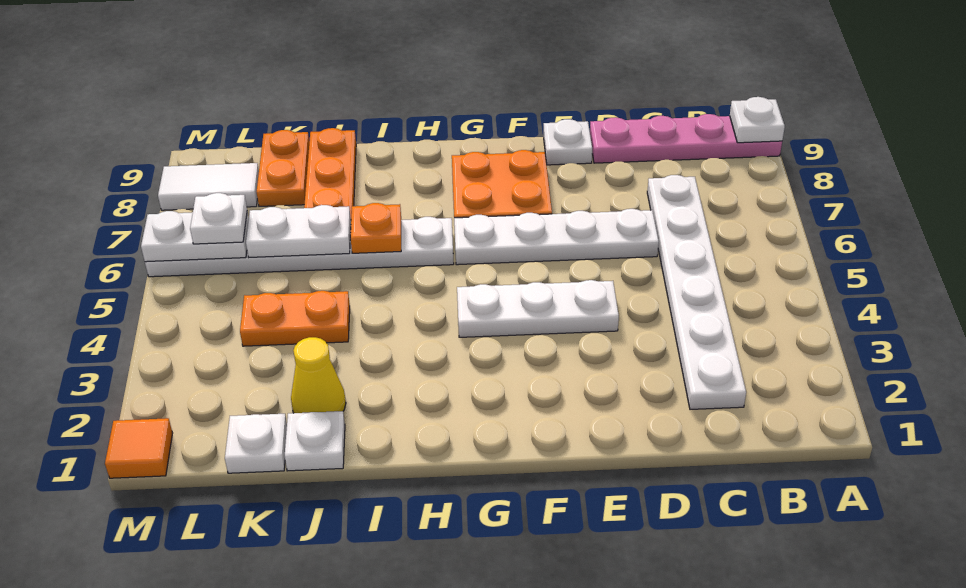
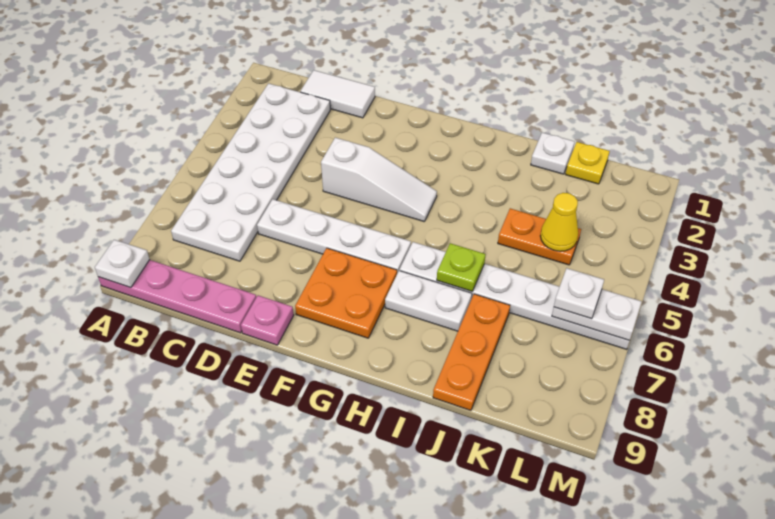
white 1x6 plate [647,175,746,409] -> white 2x6 plate [171,83,330,261]
white 1x3 plate [457,280,619,337] -> white 1x3 slope [321,138,437,221]
white 1x1 plate [544,119,592,165] -> pink 1x1 plate [241,295,294,345]
orange 1x1 plate [350,203,401,253] -> lime 1x1 plate [437,243,486,291]
yellow 1x1 cone [291,337,346,413] -> yellow 1x1 cone moved to [540,193,578,251]
white 1x2 plate [246,205,351,257] -> white 1x2 plate moved to [385,271,472,331]
white 1x1 plate [225,414,287,473] -> yellow 1x1 plate [566,142,610,184]
orange 1x2 plate [256,130,309,206] -> none
white 1x2 tile [158,163,259,210] -> white 1x2 tile moved to [300,70,375,118]
orange 1x1 tile [105,418,173,478] -> none

